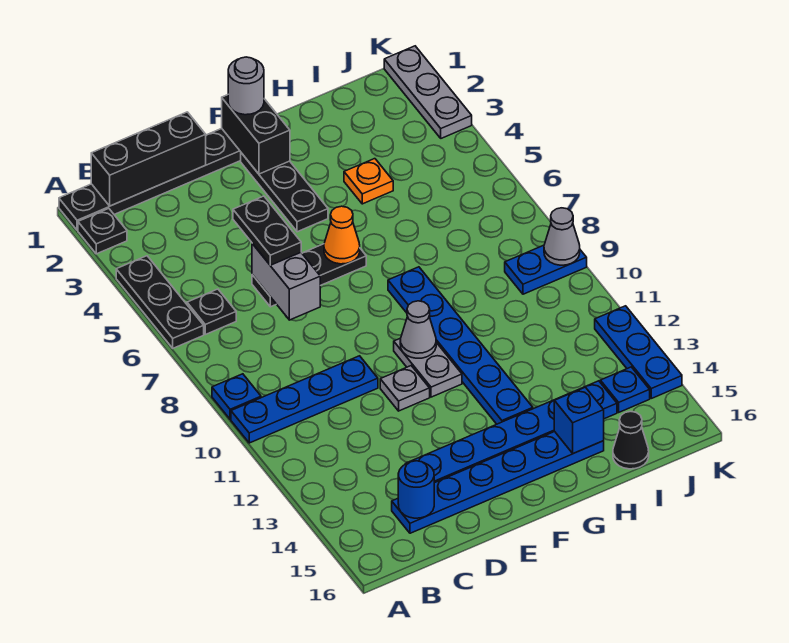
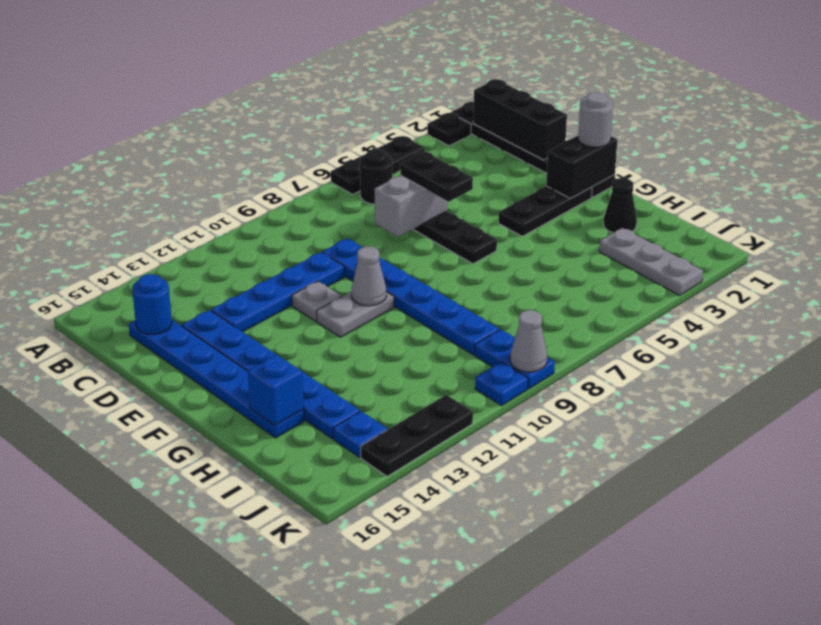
blue 1x1 plate [212,374,261,419] -> blue 1x1 plate moved to [475,362,528,405]
blue 1x4 plate [231,356,378,443] -> blue 1x4 plate turned to [211,252,344,332]
black 1x1 plate [187,289,236,334] -> black 1x1 round brick [360,150,392,204]
black 1x2 plate [233,196,301,265] -> black 1x2 plate turned to [400,151,473,202]
orange 1x1 cone [324,206,360,264] -> none
blue 1x6 plate [388,267,533,424] -> blue 1x6 plate turned to [323,238,499,355]
orange 1x1 plate [344,159,393,204] -> none
black 1x1 cone [613,411,649,469] -> black 1x1 cone moved to [603,178,637,233]
grey 1x3 plate [384,46,472,138] -> grey 1x3 plate turned to [599,228,703,295]
blue 1x3 plate [595,306,682,398] -> black 1x3 plate [361,395,473,476]

